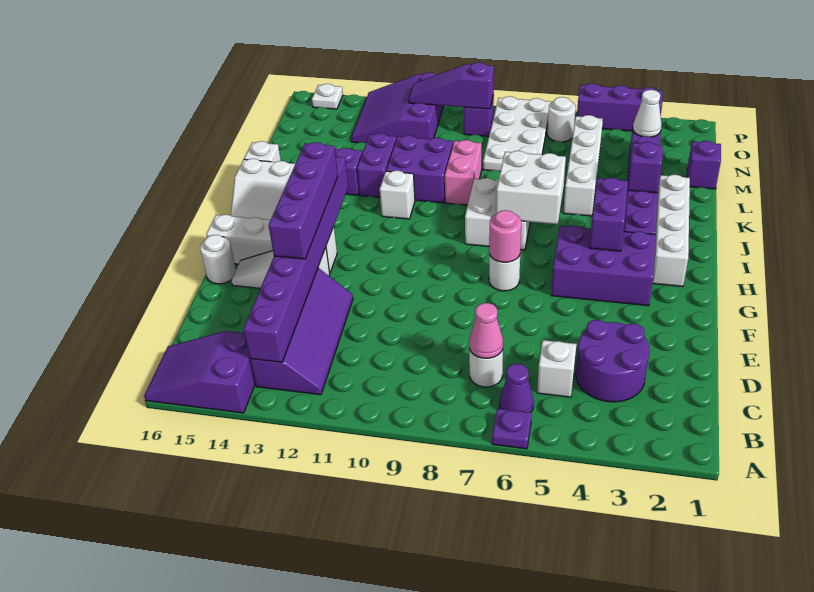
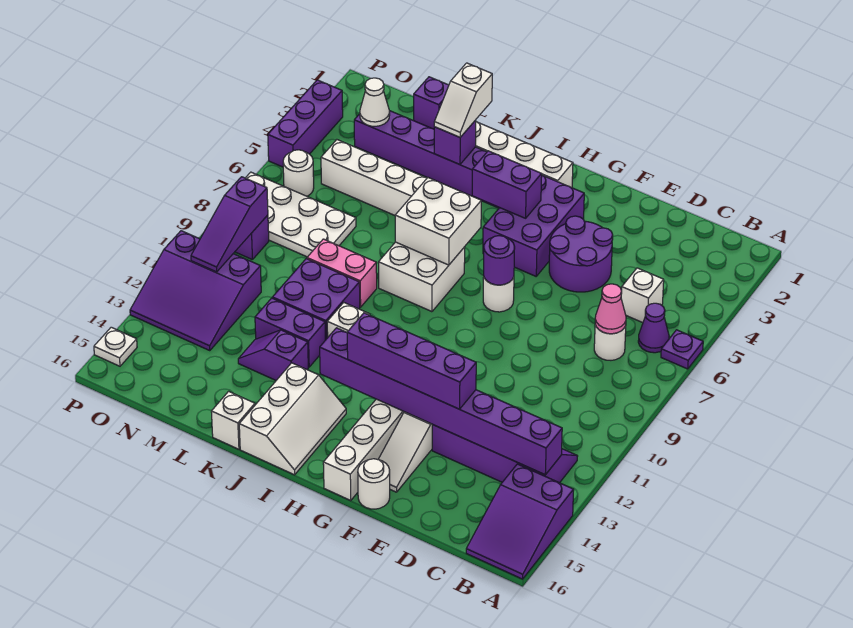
purple 2x2 round brick [576,320,650,402] -> purple 2x2 round brick moved to [549,216,613,292]
pink 1x1 round brick [489,210,521,262] -> purple 1x1 round brick [484,236,515,285]
none -> white 1x2 slope [434,63,492,137]

